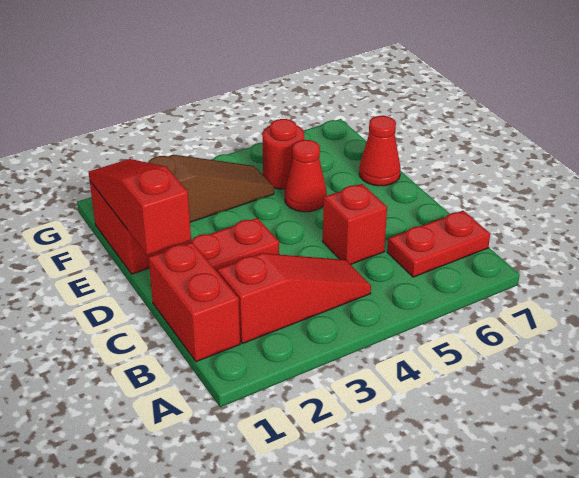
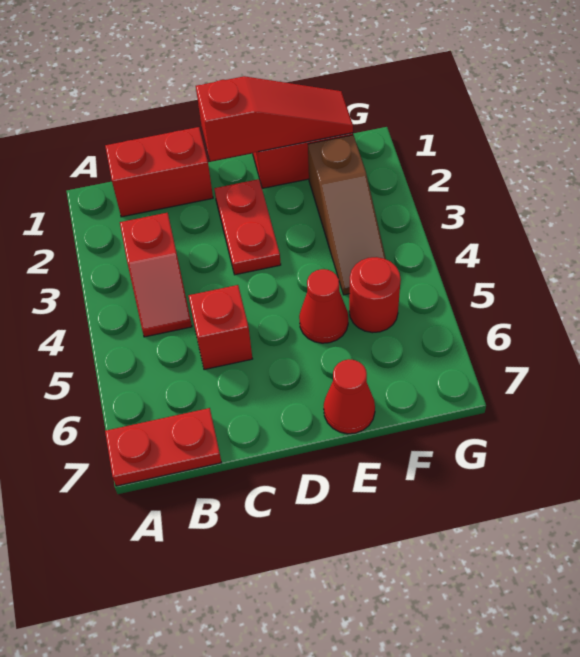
red 1x3 slope [217,253,371,344] -> red 1x2 slope [120,213,192,337]
red 1x2 plate [387,211,490,277] -> red 1x2 plate turned to [105,408,221,486]

